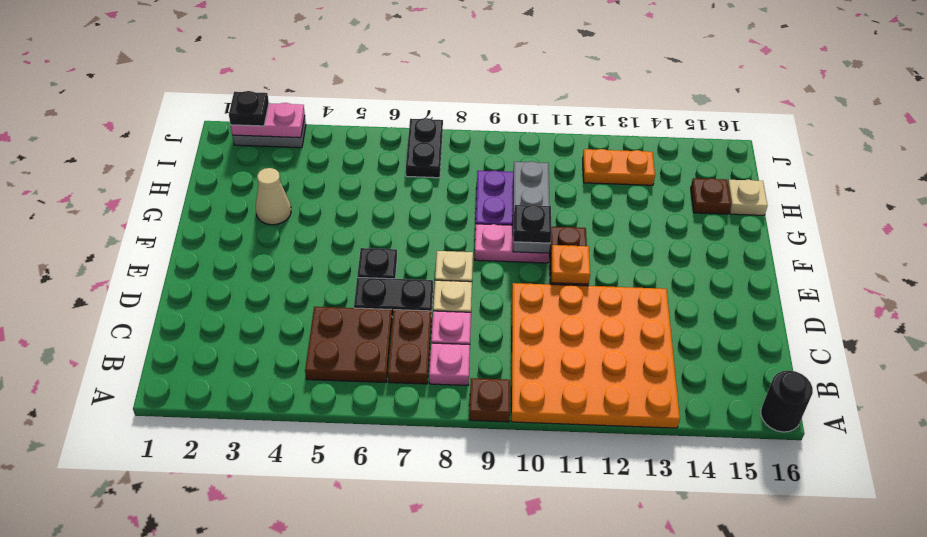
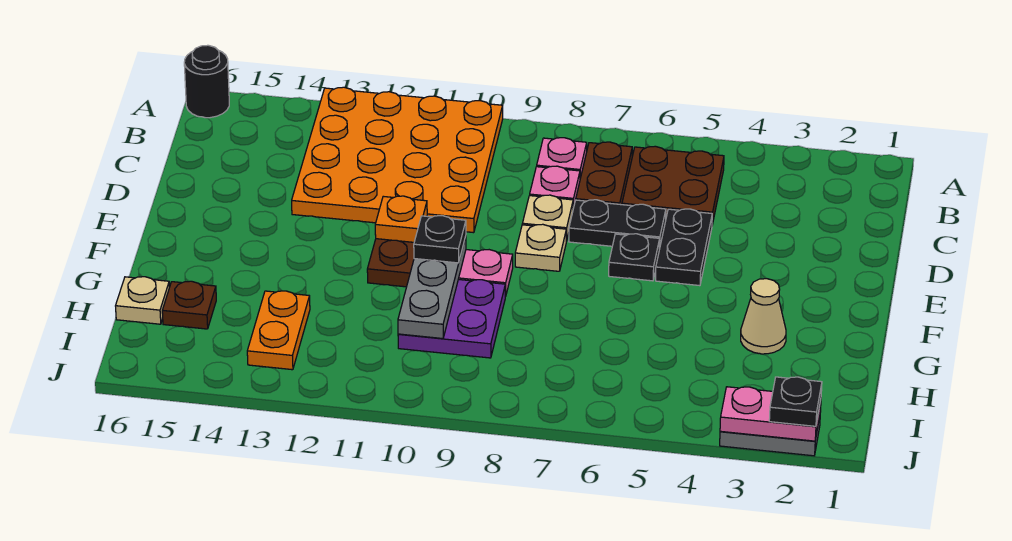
brown 1x1 plate [469,378,510,422] -> none
black 1x2 plate [406,118,443,178] -> black 1x2 plate moved to [656,209,712,286]
orange 1x2 plate [583,149,655,185] -> orange 1x2 plate turned to [247,291,310,370]

